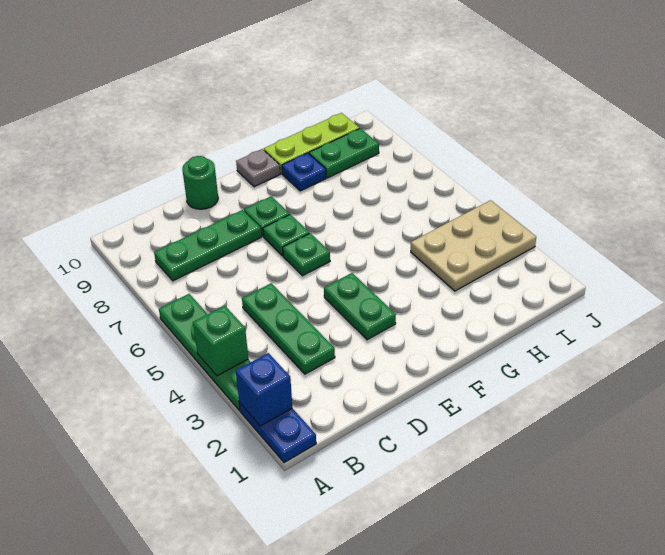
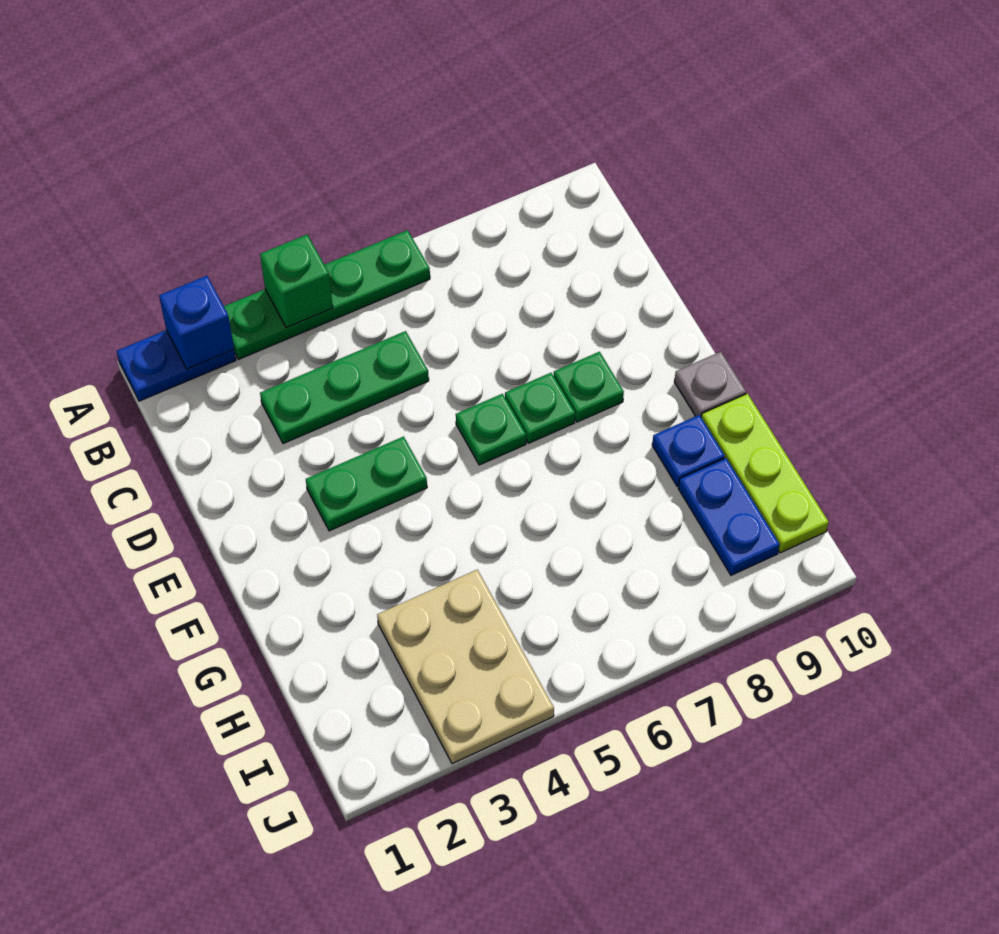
green 1x3 plate [154,210,261,281] -> none
green 1x1 round brick [182,156,218,209] -> none
green 1x2 plate [309,128,379,178] -> blue 1x2 plate [678,458,780,575]

